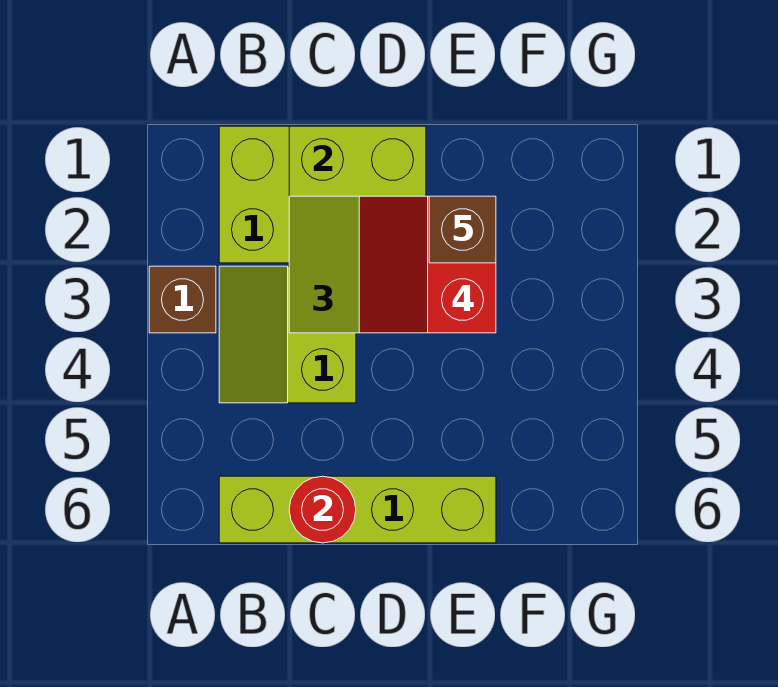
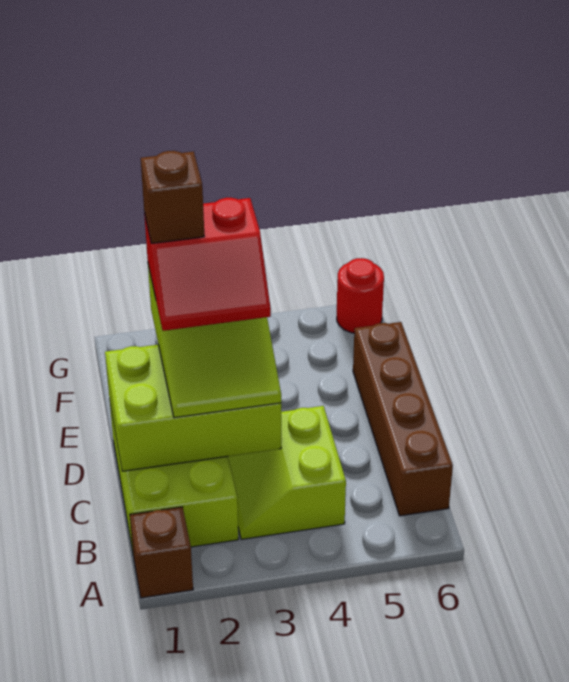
brown 1x1 brick [149,266,216,333] -> brown 1x1 brick moved to [130,507,193,598]
lime 2x2 slope [219,266,356,403] -> lime 2x2 slope turned to [228,406,346,539]
lime 1x4 brick [219,476,496,543] -> brown 1x4 brick [353,322,453,516]
red 1x1 round brick [289,476,356,543] -> red 1x1 round brick moved to [337,258,384,333]

